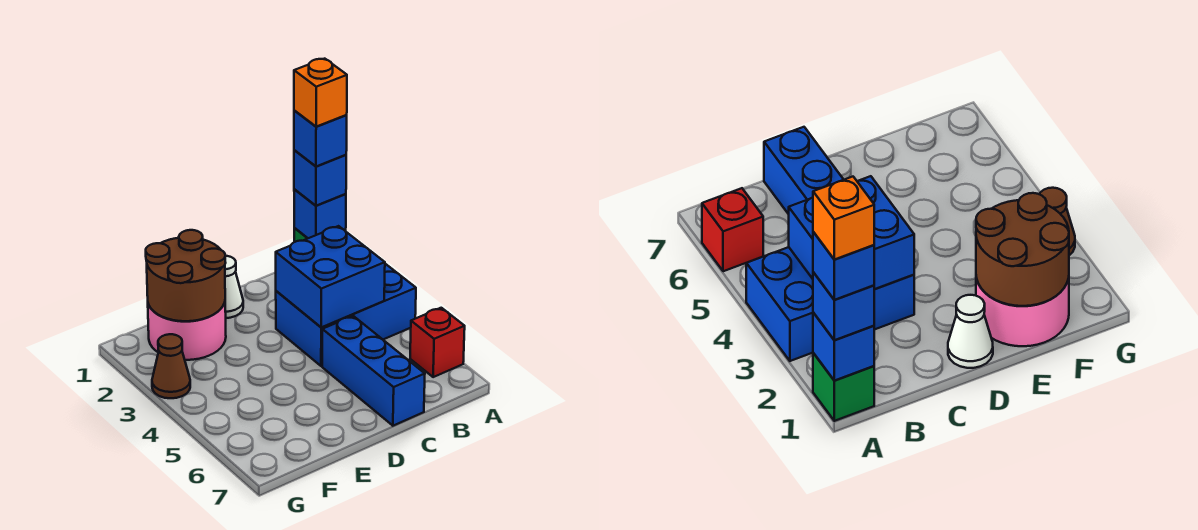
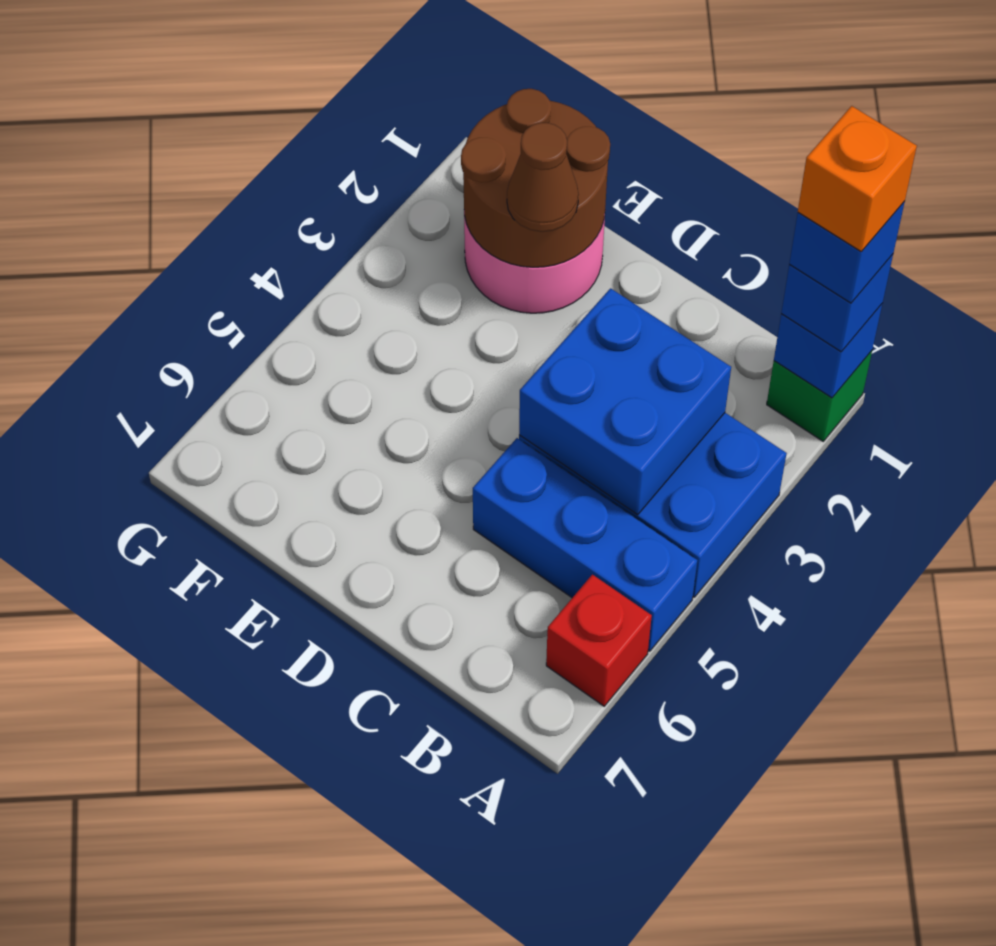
blue 1x3 brick [322,316,425,426] -> blue 1x3 brick turned to [473,438,697,651]
white 1x1 cone [225,256,243,318] -> none
brown 1x1 cone [152,334,190,398] -> brown 1x1 cone moved to [507,123,579,232]

